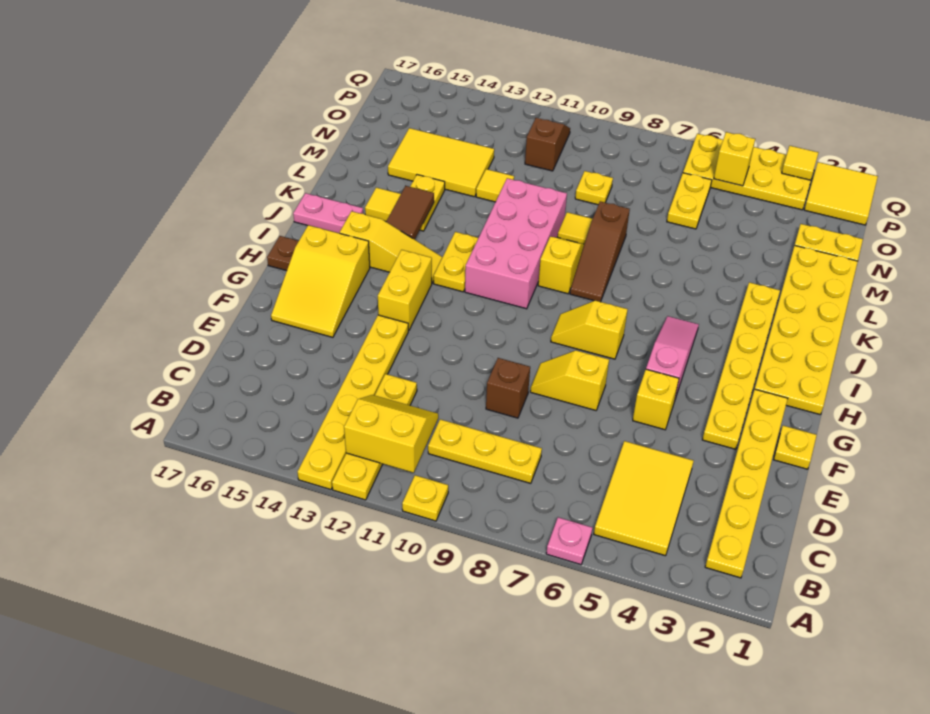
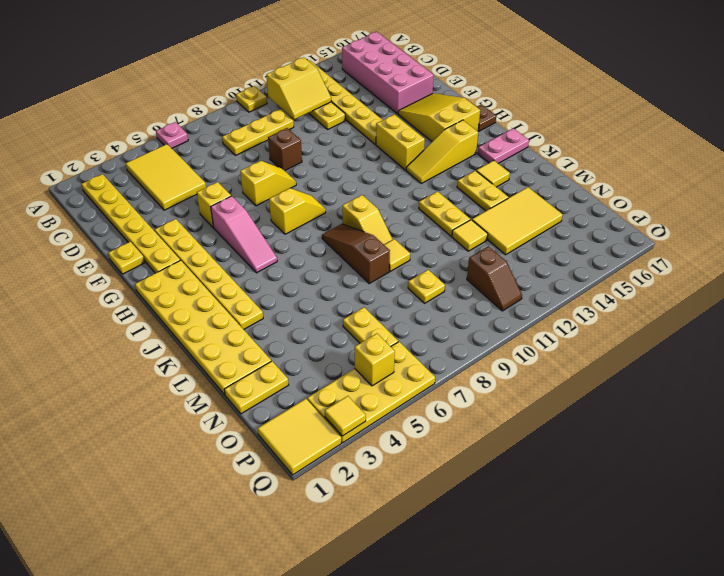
pink 2x4 brick [465,178,567,309] -> pink 2x4 brick moved to [342,32,434,114]
yellow 1x2 plate [434,232,478,292] -> yellow 1x2 plate moved to [419,191,470,236]
brown 1x2 tile [386,186,434,240] -> none

